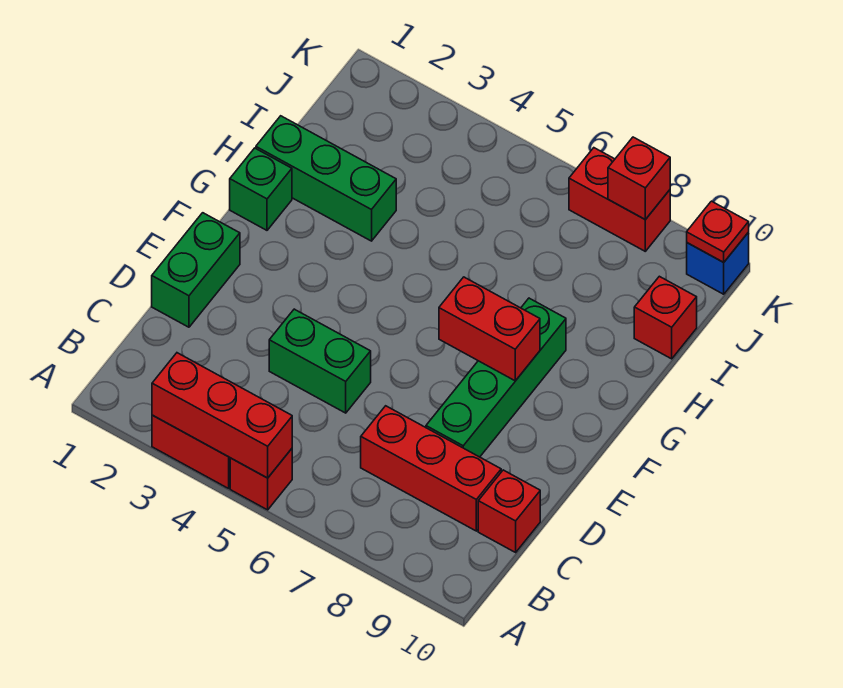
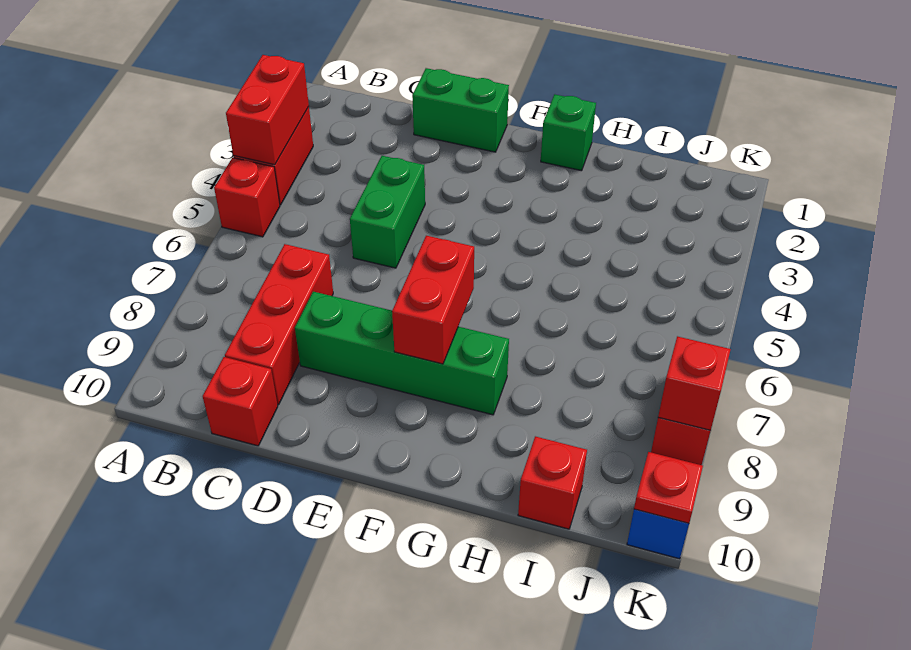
red 1x3 brick [152,353,292,478] -> red 1x2 brick [226,55,309,165]
green 1x3 brick [256,116,396,241] -> none

